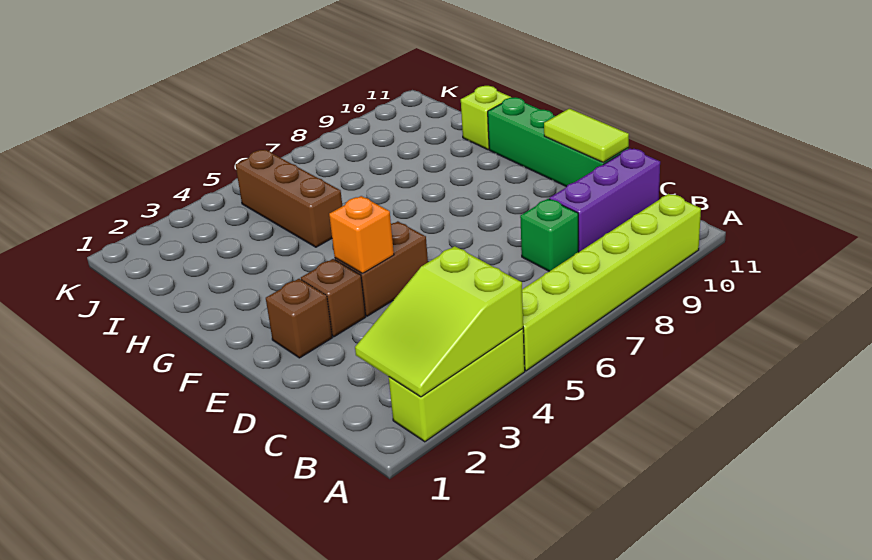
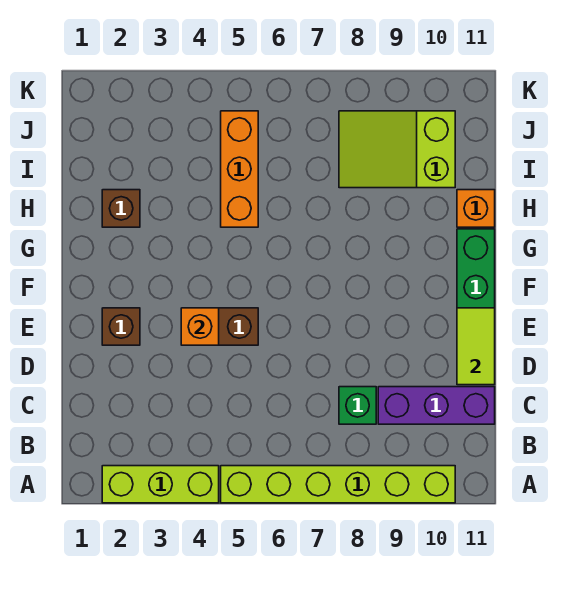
lime 2x3 slope [355,246,523,397] -> lime 2x3 slope moved to [339,111,455,188]
brown 1x1 brick [301,259,366,337] -> brown 1x1 brick moved to [102,190,140,227]
brown 1x3 brick [236,150,342,247] -> orange 1x3 brick [221,111,258,227]
lime 1x1 brick [461,86,511,150] -> orange 1x1 brick [457,190,495,227]

